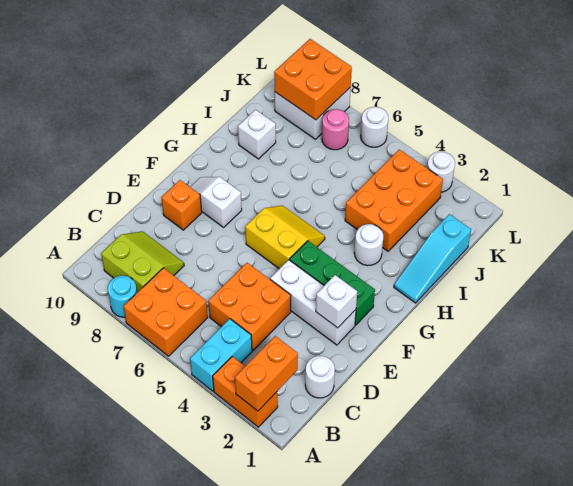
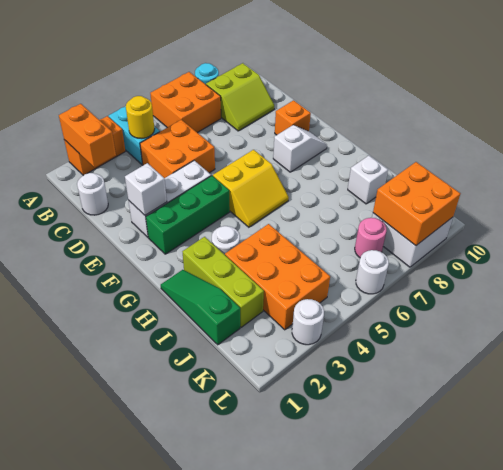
none -> yellow 1x1 round brick [126,96,154,139]
cyan 1x3 slope [394,214,471,303] -> green 1x3 slope [161,270,240,345]
none -> lime 1x3 brick [183,237,264,327]

